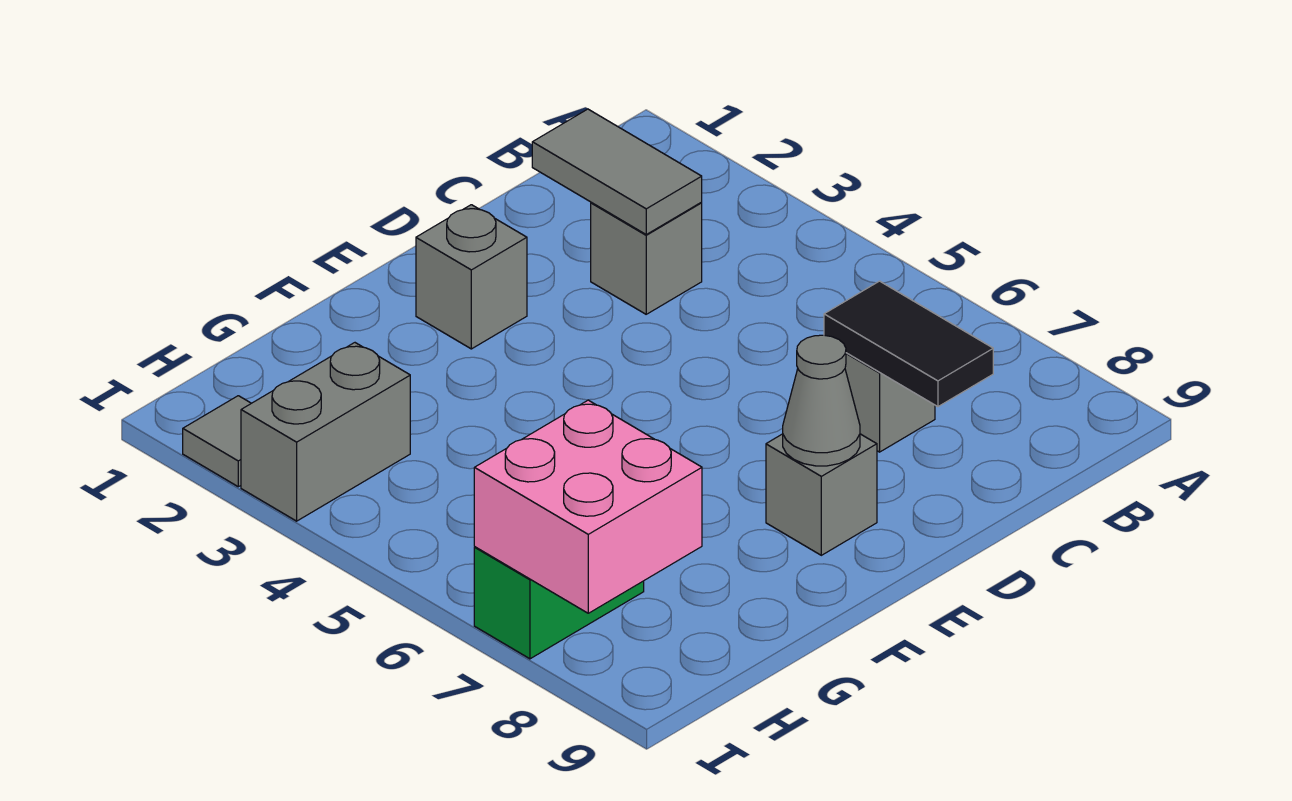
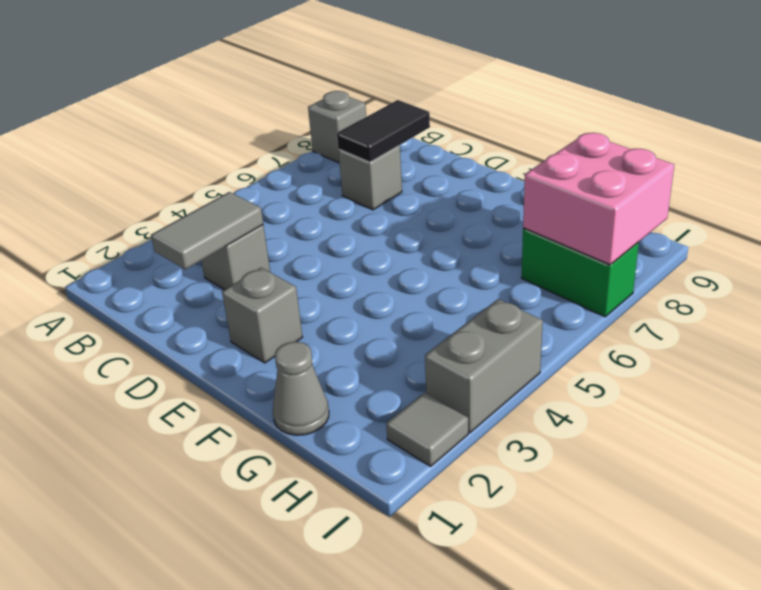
grey 1x1 brick [766,434,877,555] -> grey 1x1 brick moved to [308,91,366,163]
grey 1x1 cone [783,335,860,466] -> grey 1x1 cone moved to [273,342,329,435]
grey 1x2 brick [241,343,410,521] -> grey 1x2 brick turned to [425,299,543,433]

